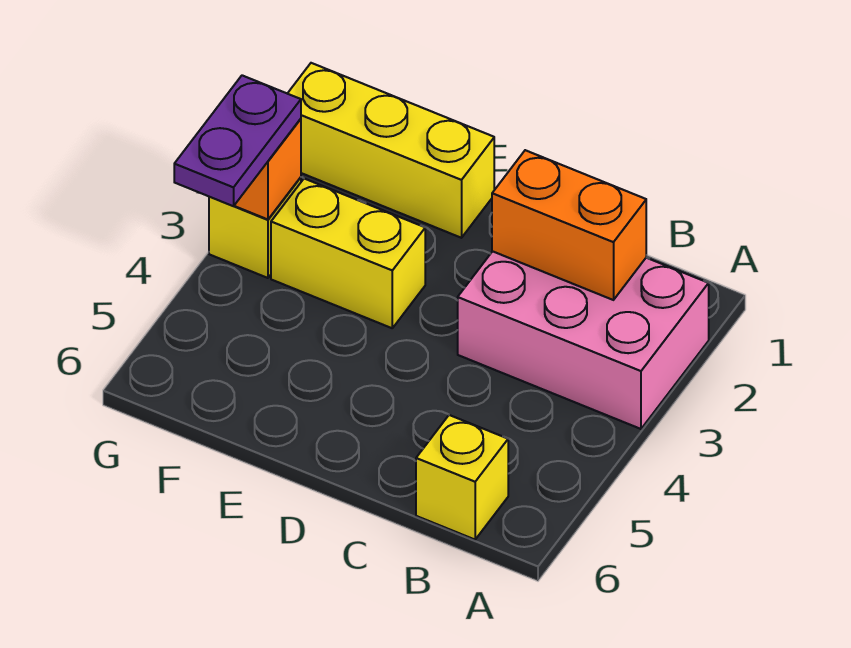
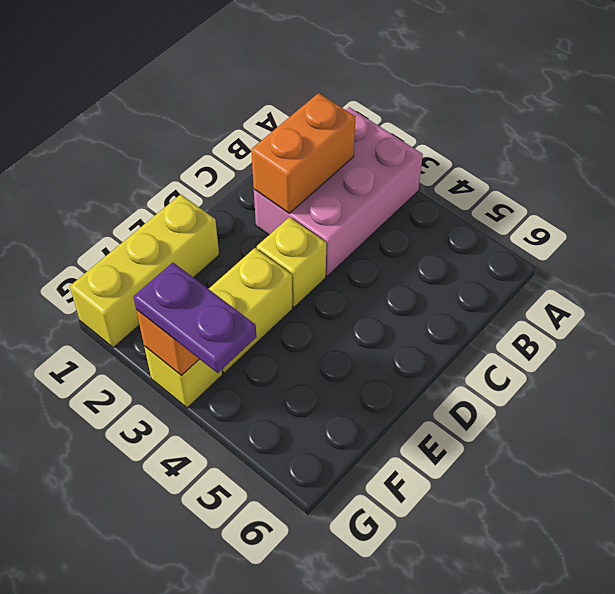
yellow 1x1 brick [416,415,508,539] -> yellow 1x1 brick moved to [257,217,326,307]

